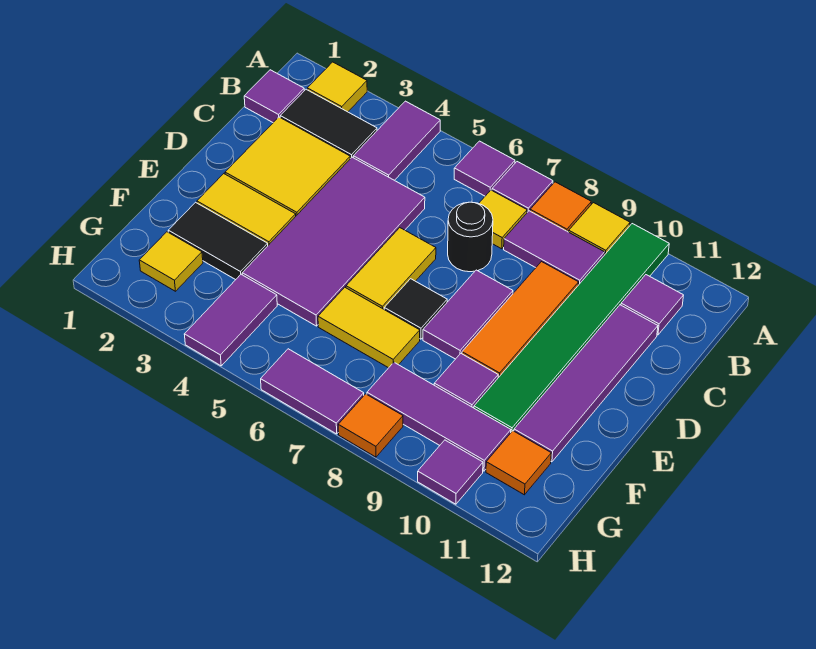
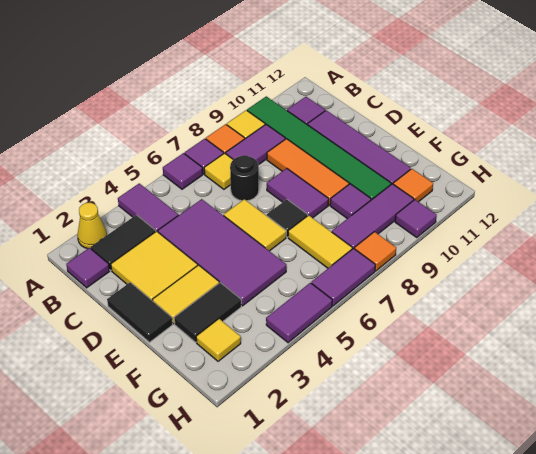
yellow 1x1 tile [307,62,367,112] -> yellow 1x1 cone [77,203,107,249]
none -> black 1x2 tile [107,282,173,342]
yellow 1x2 tile [318,287,420,368] -> yellow 1x2 tile turned to [288,215,352,268]
purple 1x2 tile [184,274,277,366] -> purple 1x2 tile turned to [266,283,332,343]

